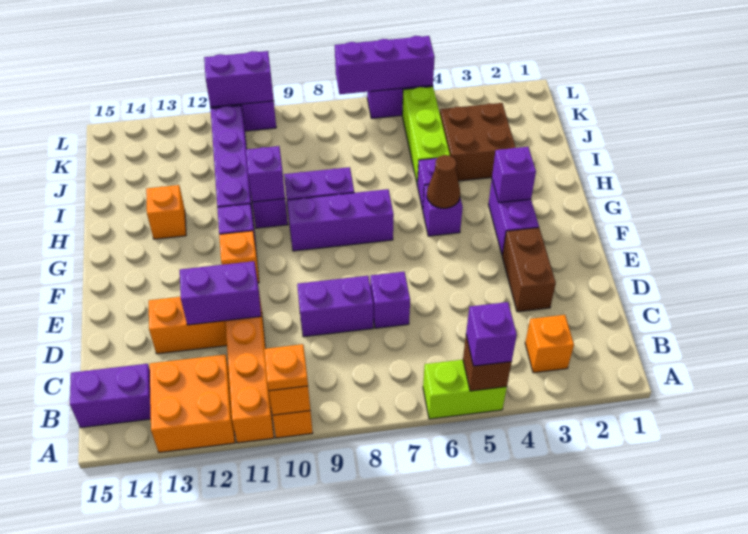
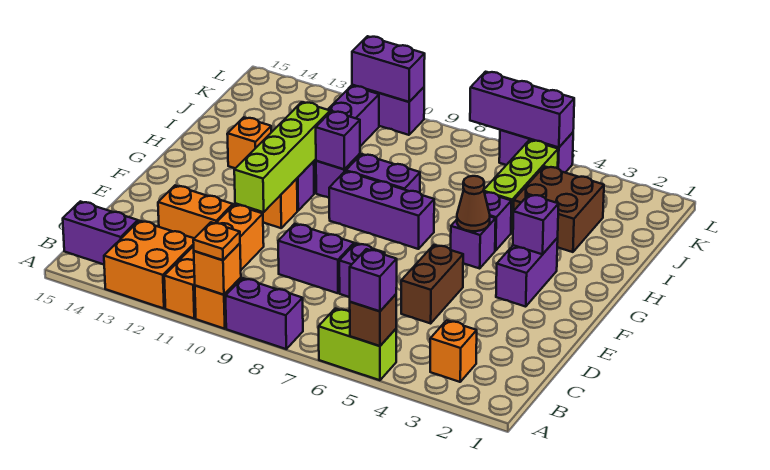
brown 1x2 brick [502,228,556,312] -> brown 1x2 brick moved to [401,245,463,323]
purple 1x2 brick [180,261,261,325] -> purple 1x2 brick moved to [225,278,303,349]
none -> lime 1x4 brick [234,102,330,212]

